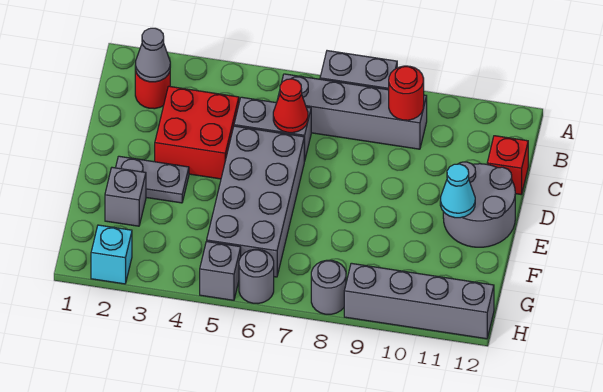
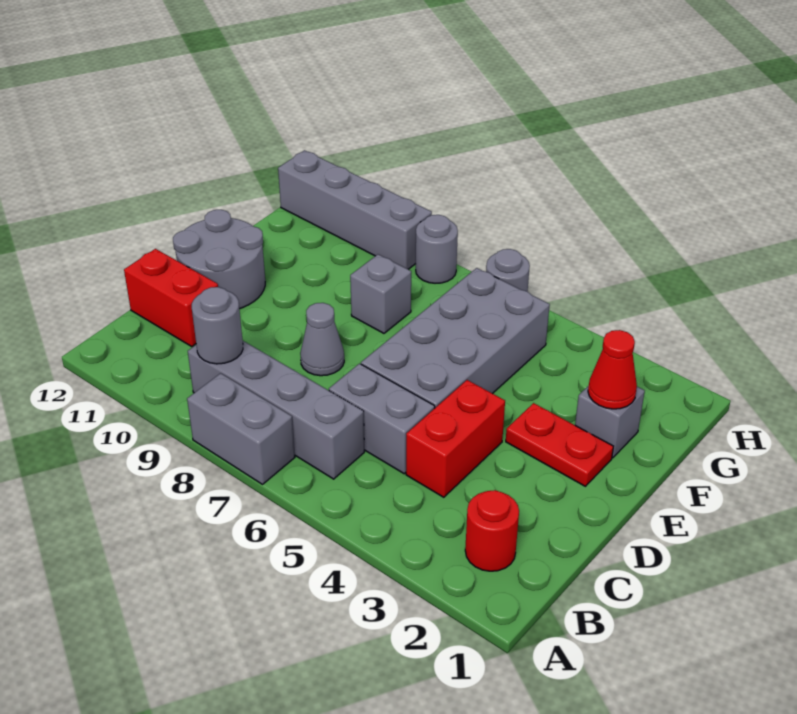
grey 1x1 cone [135,28,170,82] -> grey 1x1 cone moved to [300,303,344,376]
red 1x1 round brick [389,66,424,120] -> grey 1x1 round brick [192,287,243,364]
red 2x2 brick [155,86,239,179] -> red 1x2 brick [406,380,505,497]
red 1x1 cone [273,79,308,133] -> red 1x1 cone moved to [588,330,637,409]
red 1x1 brick [487,136,528,195] -> red 1x2 brick [124,249,218,347]
grey 1x2 plate [116,156,189,203] -> red 1x2 plate [506,403,613,486]
cyan 1x1 cone [440,164,475,218] -> none
cyan 1x1 brick [91,225,132,284] -> none
grey 1x1 brick [200,241,241,300] -> grey 1x1 brick moved to [350,254,411,333]

